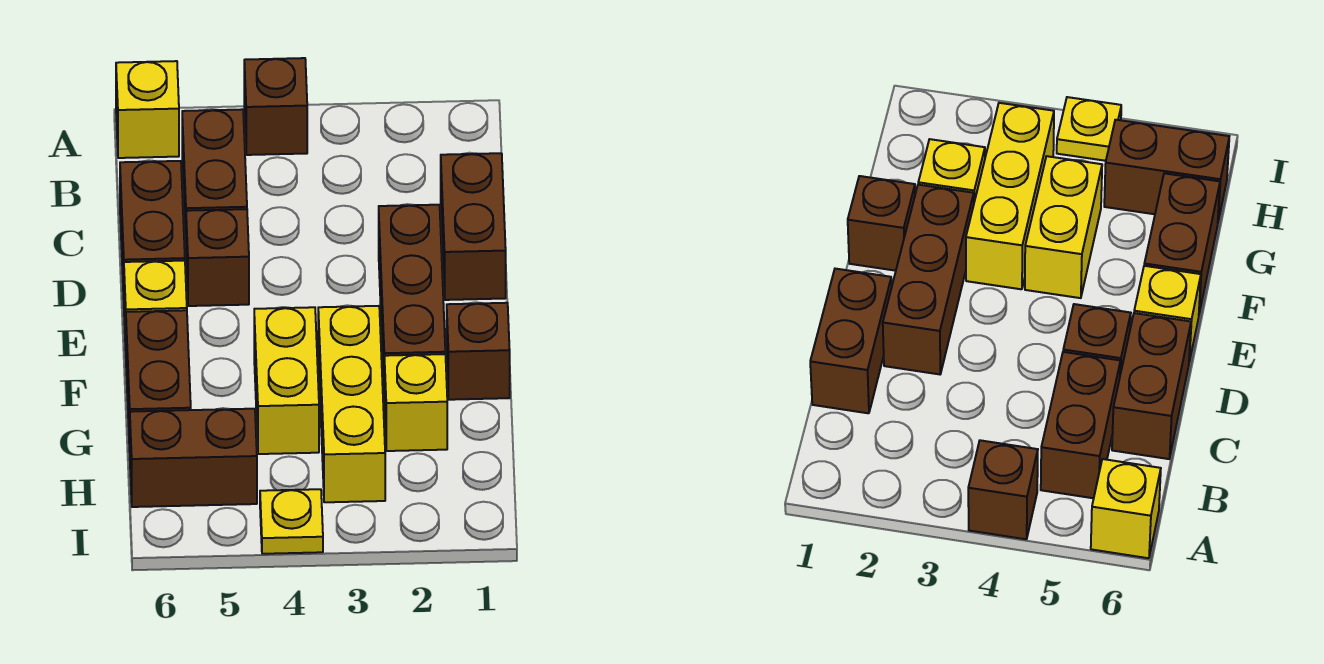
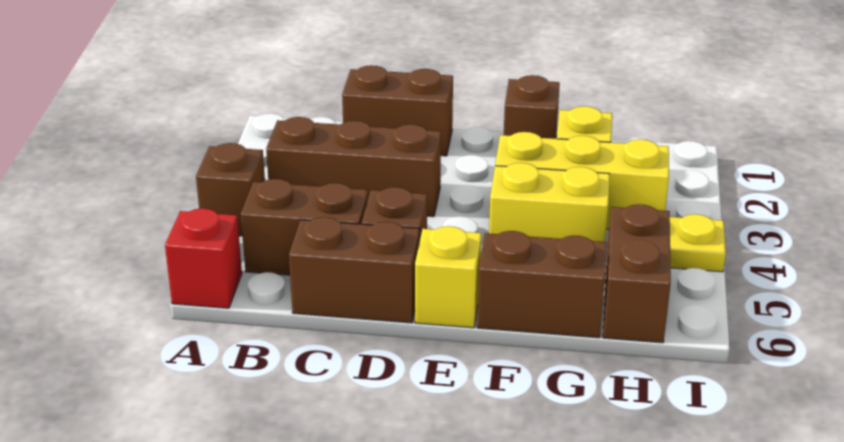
yellow 1x1 brick [116,61,179,158] -> red 1x1 brick [165,208,242,308]
brown 1x3 brick [379,205,445,380] -> brown 1x3 brick moved to [266,117,441,217]

